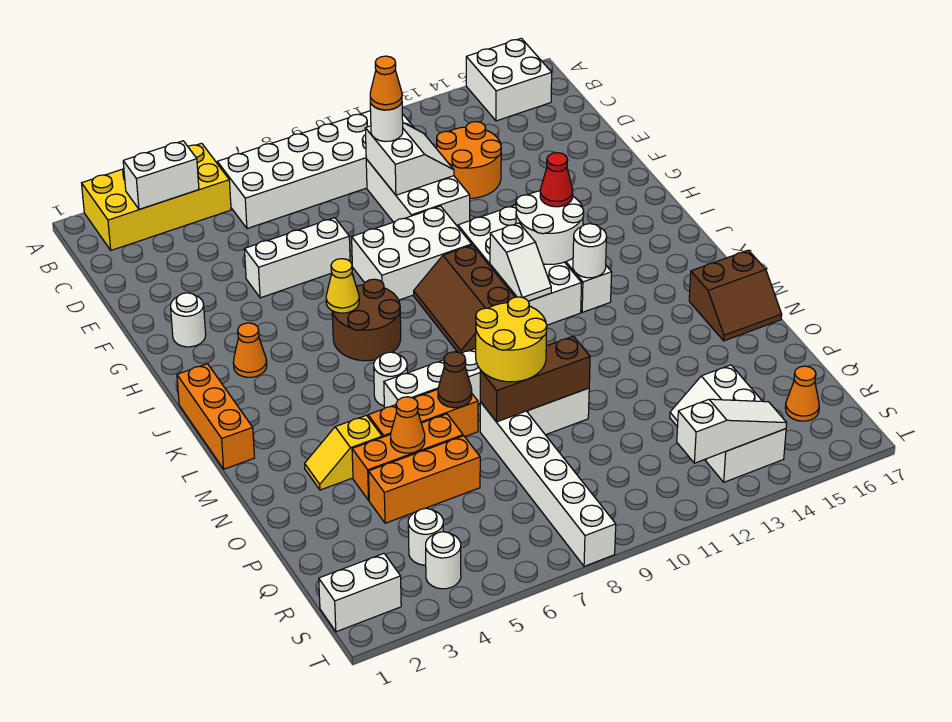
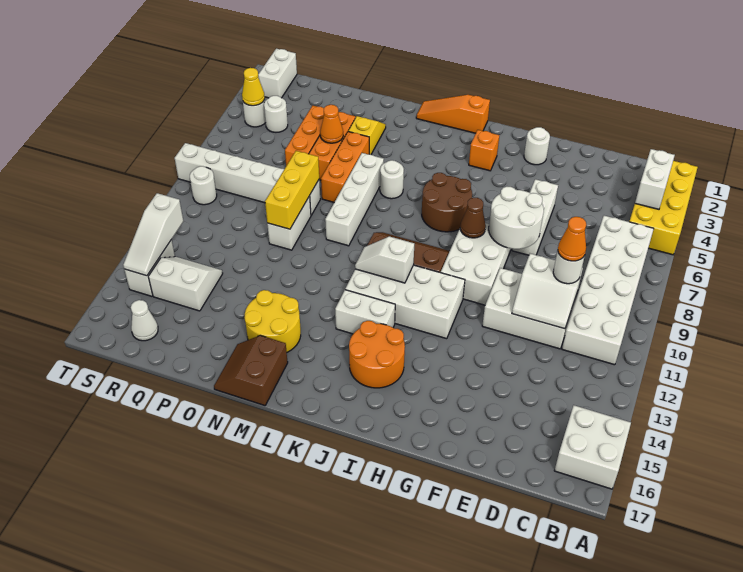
orange 2x2 round brick [437,122,501,198] -> orange 2x2 round brick moved to [349,321,405,388]
orange 1x1 cone [233,323,267,377] -> orange 1x1 brick [469,130,499,171]
yellow 1x1 cone [326,259,359,313] -> yellow 1x1 cone moved to [242,68,265,106]
white 2x2 round brick [516,191,584,264] -> white 2x2 round brick moved to [489,187,544,249]
red 1x1 cone [540,153,573,207] -> none
orange 1x3 brick [177,364,254,469] -> orange 1x3 slope [416,95,490,133]
white 1x1 round brick [573,224,607,278] -> white 1x1 round brick moved to [190,166,217,205]
brown 1x1 cone [438,352,472,408] -> brown 1x1 cone moved to [460,198,486,238]
yellow 2x2 round brick [476,297,547,382] -> yellow 2x2 round brick moved to [245,290,301,352]
brown 1x3 brick [480,336,590,422] -> yellow 1x3 brick [265,151,319,229]
orange 1x1 cone [785,366,819,421] -> white 1x1 cone [131,300,158,341]

